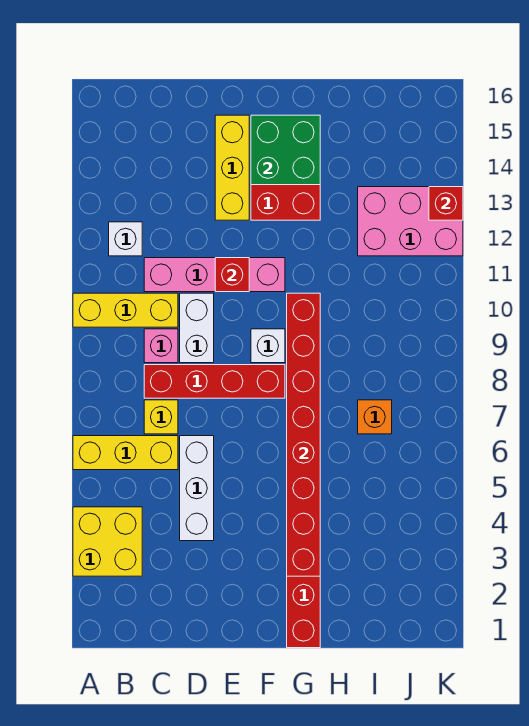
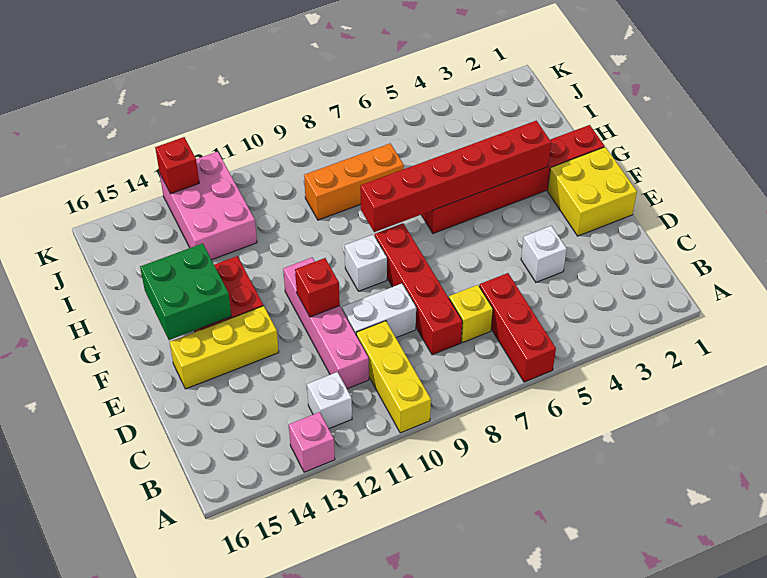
yellow 2x2 brick [73,507,142,576] -> yellow 2x2 brick moved to [547,147,637,236]
yellow 1x3 brick [73,436,178,470] -> red 1x3 brick [479,273,556,382]
pink 1x1 brick [144,329,178,363] -> pink 1x1 brick moved to [288,412,335,472]
white 1x3 brick [180,436,214,541] -> white 1x1 brick [521,226,567,282]
red 1x8 brick [287,293,320,576] -> red 1x6 brick [360,121,551,232]
orange 1x1 brick [358,400,392,434] -> orange 1x3 brick [304,143,404,220]

